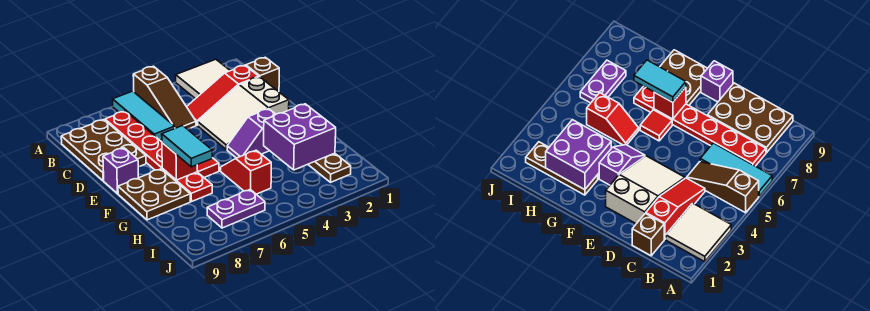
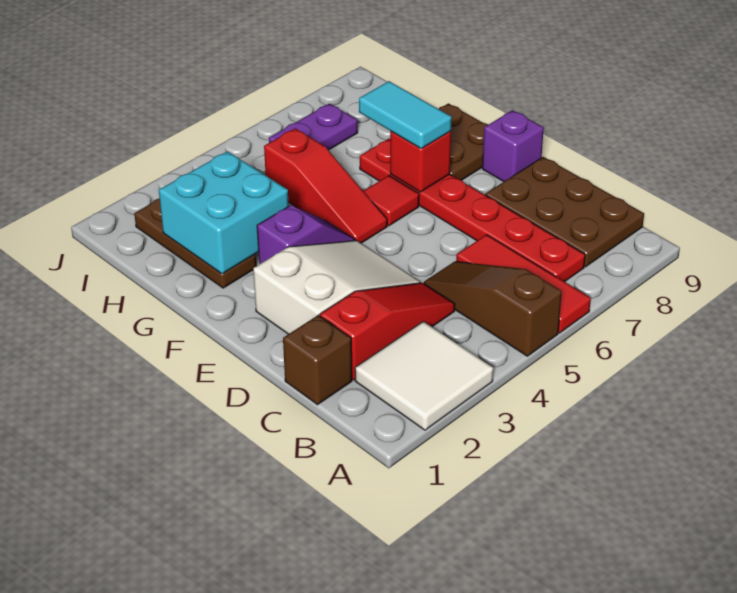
cyan 1x3 tile [113,91,175,140] -> red 1x3 tile [456,235,591,333]
purple 2x2 brick [264,104,336,170] -> cyan 2x2 brick [159,151,289,274]
red 1x2 slope [221,150,271,194] -> red 1x3 slope [264,128,387,243]

